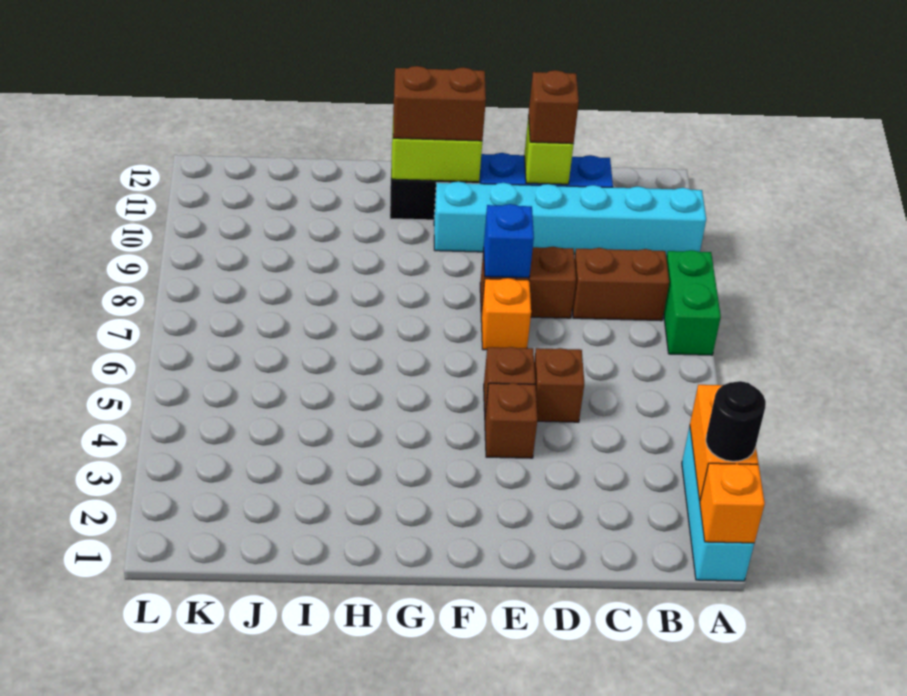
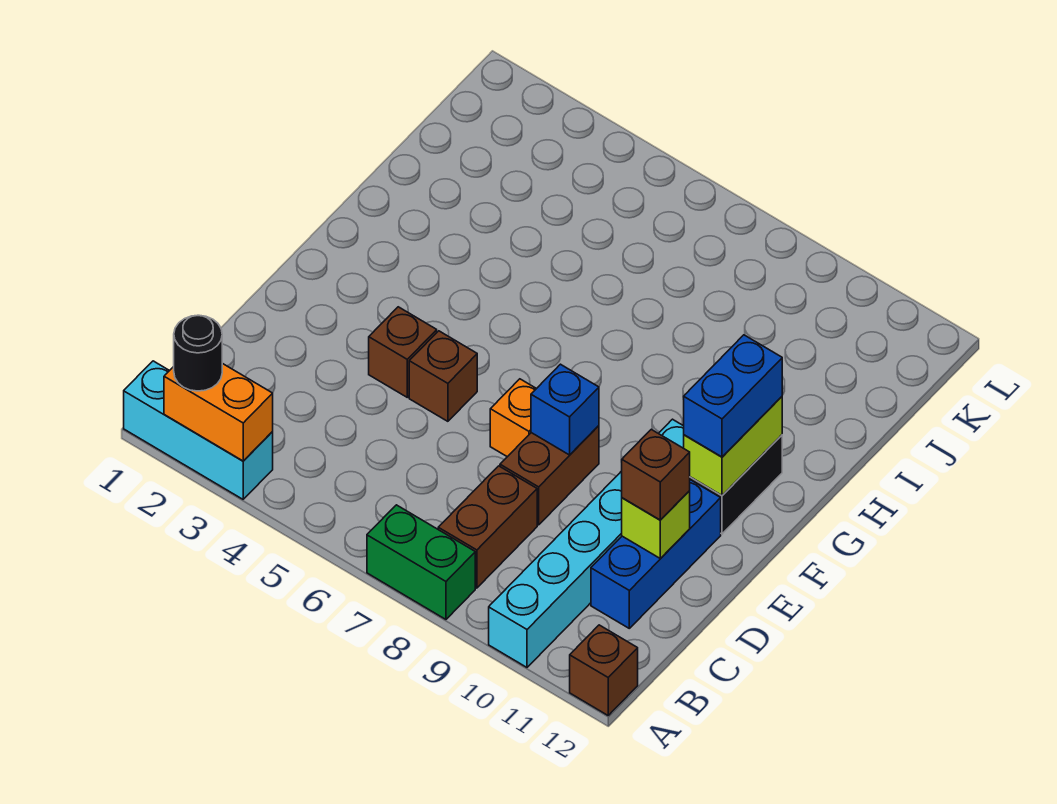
orange 1x1 brick [700,463,765,543] -> none
brown 1x1 brick [534,348,584,422] -> brown 1x1 brick moved to [570,625,638,715]
brown 1x2 brick [393,66,486,141] -> blue 1x2 brick [684,335,782,457]

